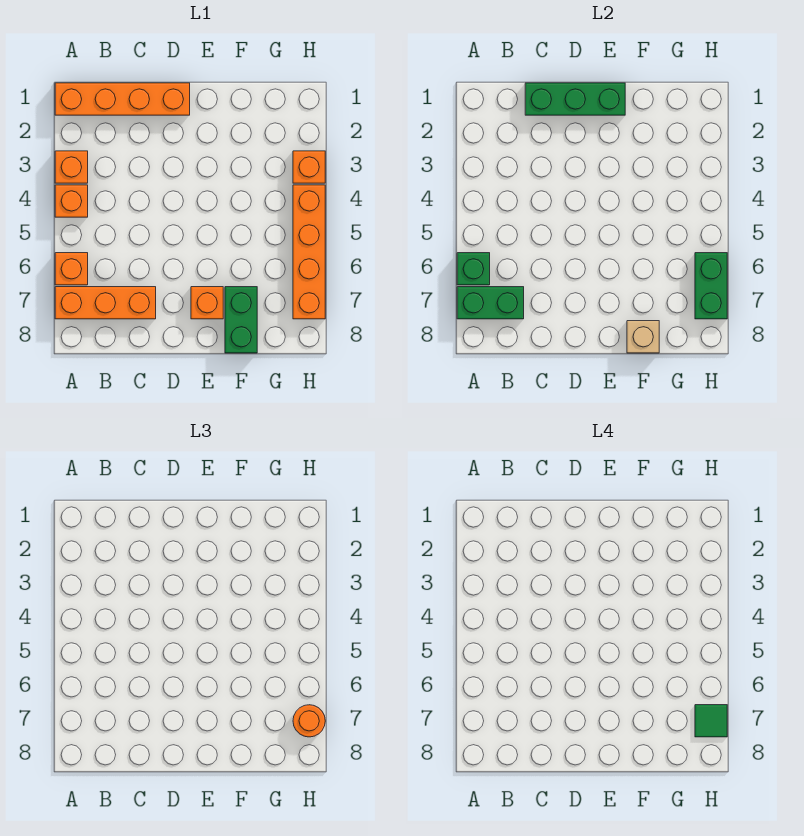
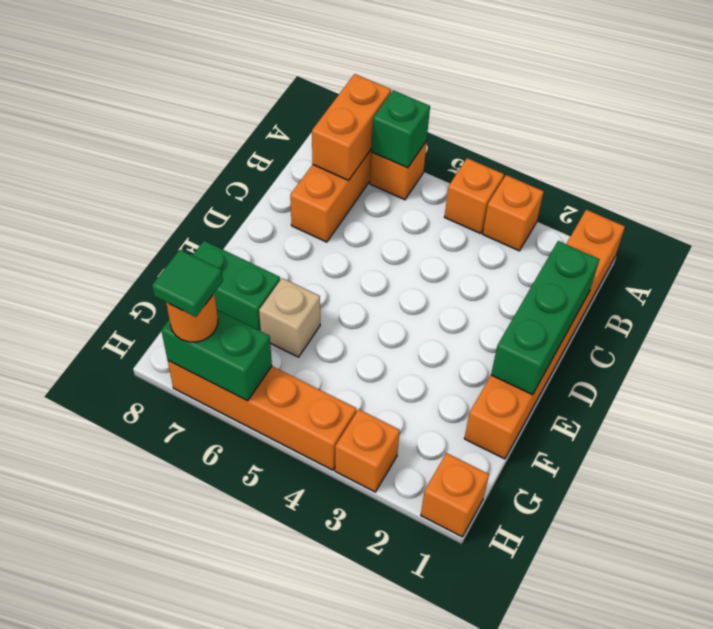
orange 1x4 brick [55,83,190,115] -> orange 1x6 brick [464,210,625,459]
green 1x2 brick [457,287,524,319] -> orange 1x2 brick [312,74,391,180]
orange 1x1 brick [191,287,223,319] -> orange 1x1 brick moved to [421,453,489,537]
tan 1x1 brick [627,321,659,353] -> tan 1x1 brick moved to [259,278,320,357]

